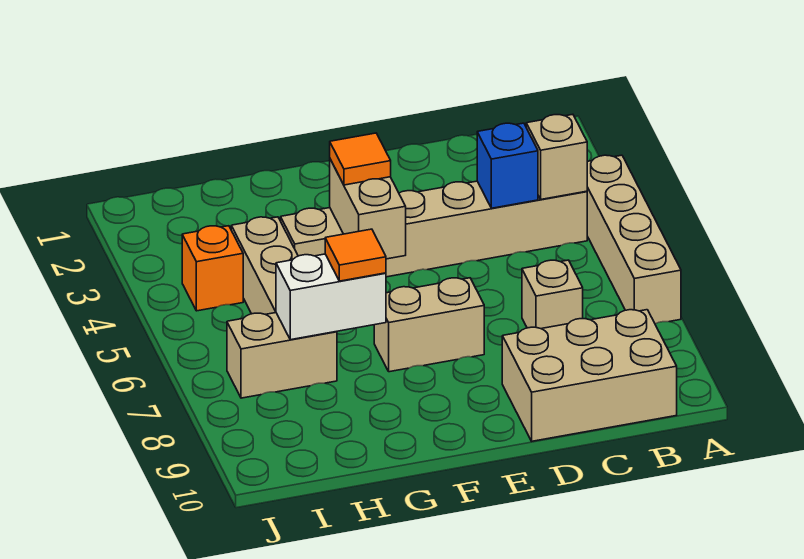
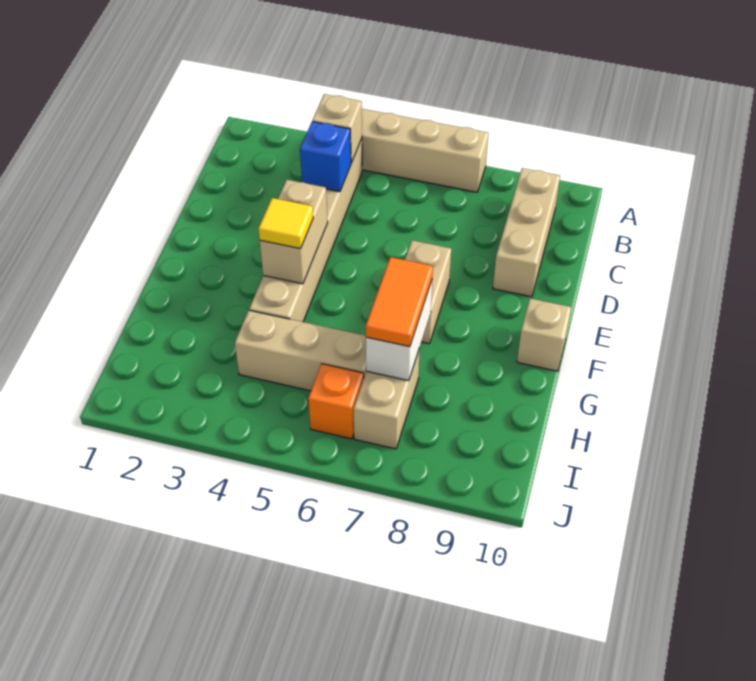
tan 2x3 brick [502,310,677,441] -> tan 1x3 brick [493,168,560,297]
tan 1x1 brick [522,260,583,329] -> tan 1x1 brick moved to [517,298,571,371]
tan 1x2 brick [330,159,406,259] -> tan 1x2 brick turned to [260,180,328,284]
orange 1x1 tile [330,133,391,185] -> yellow 1x1 tile [258,198,313,249]
orange 1x1 tile [325,229,386,281] -> orange 1x2 tile [366,257,433,347]
orange 1x1 brick [182,226,243,311] -> orange 1x1 brick moved to [308,364,364,439]

